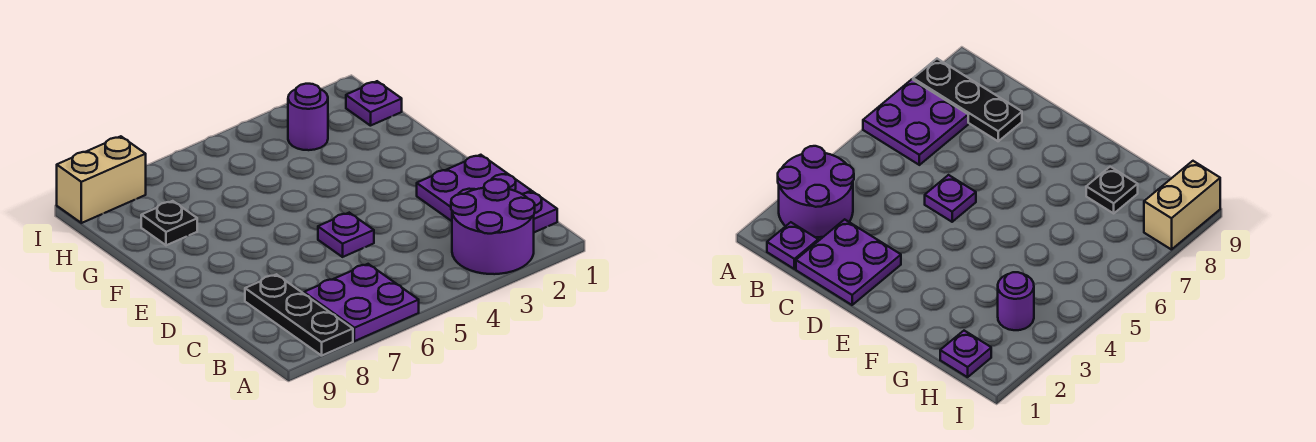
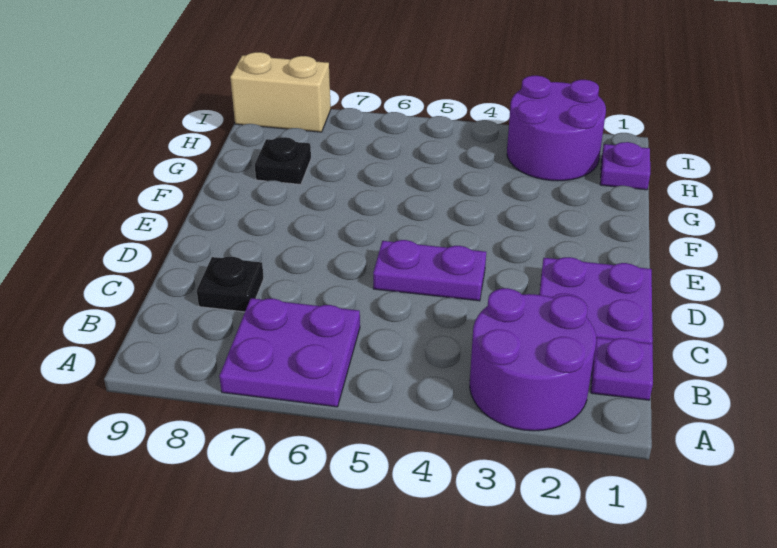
black 1x3 plate [245,274,353,356] -> black 1x1 plate [197,257,264,312]
purple 1x1 plate [318,213,374,257] -> purple 1x2 plate [373,240,486,301]
purple 1x1 round brick [288,84,328,150] -> purple 2x2 round brick [507,76,606,181]

